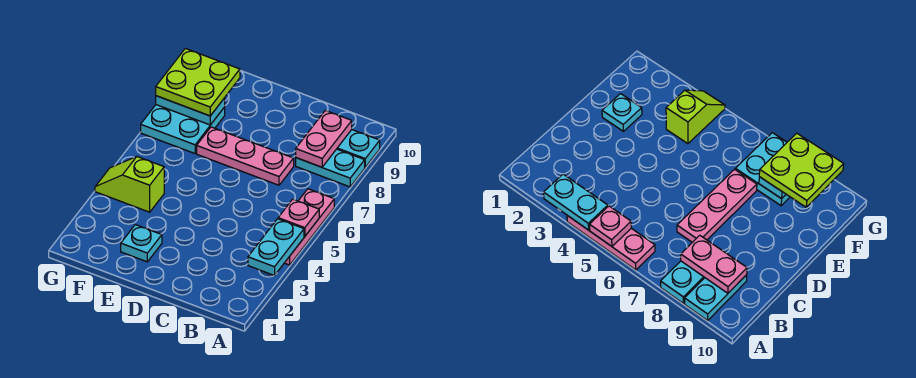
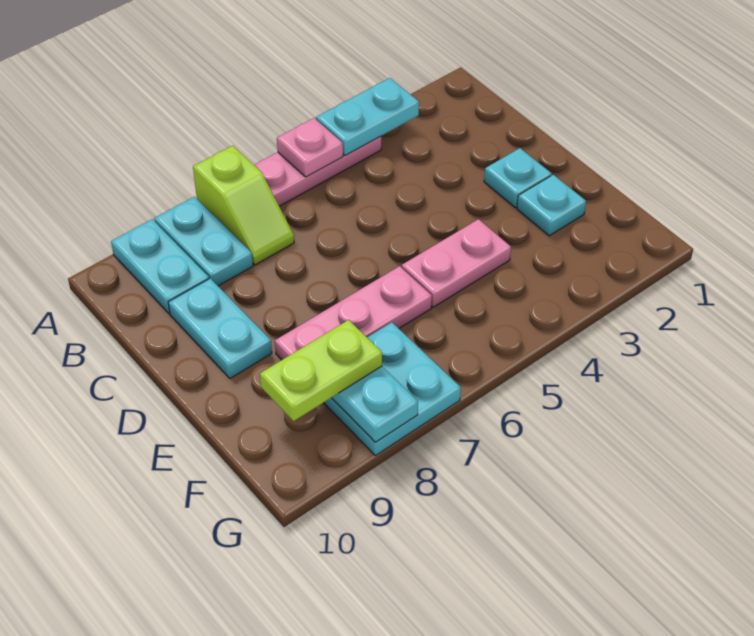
pink 1x2 plate [296,110,352,167] -> pink 1x2 plate moved to [402,219,511,307]
pink 1x3 plate [197,127,294,185] -> pink 1x3 plate turned to [275,266,432,360]
none -> cyan 1x2 plate [168,278,272,378]
none -> cyan 1x1 plate [484,148,552,208]
lime 1x2 slope [95,157,164,212] -> lime 1x2 slope moved to [193,146,294,265]
lime 2x2 plate [156,49,240,116] -> lime 1x2 plate [260,320,382,421]

